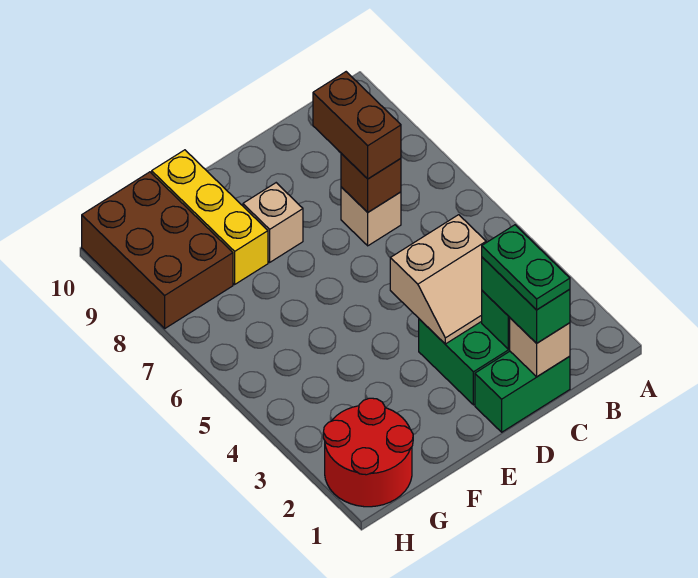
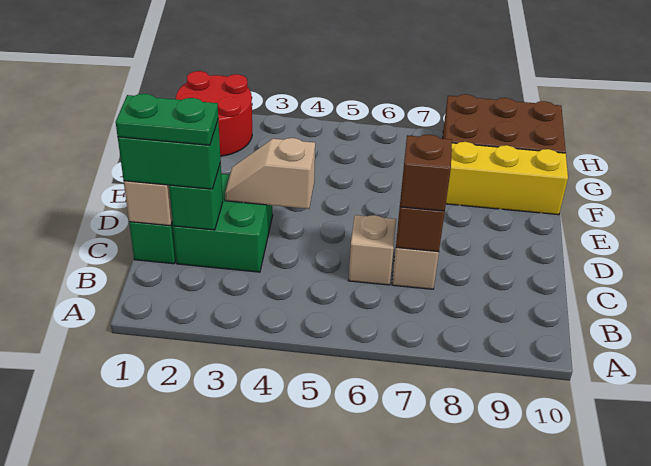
tan 2x2 slope [390,215,487,344] -> tan 1x2 slope [225,138,315,209]
brown 1x2 brick [313,72,401,179] -> brown 1x1 brick [400,135,452,211]
tan 1x1 brick [243,183,303,262] -> tan 1x1 brick moved to [348,215,396,285]

